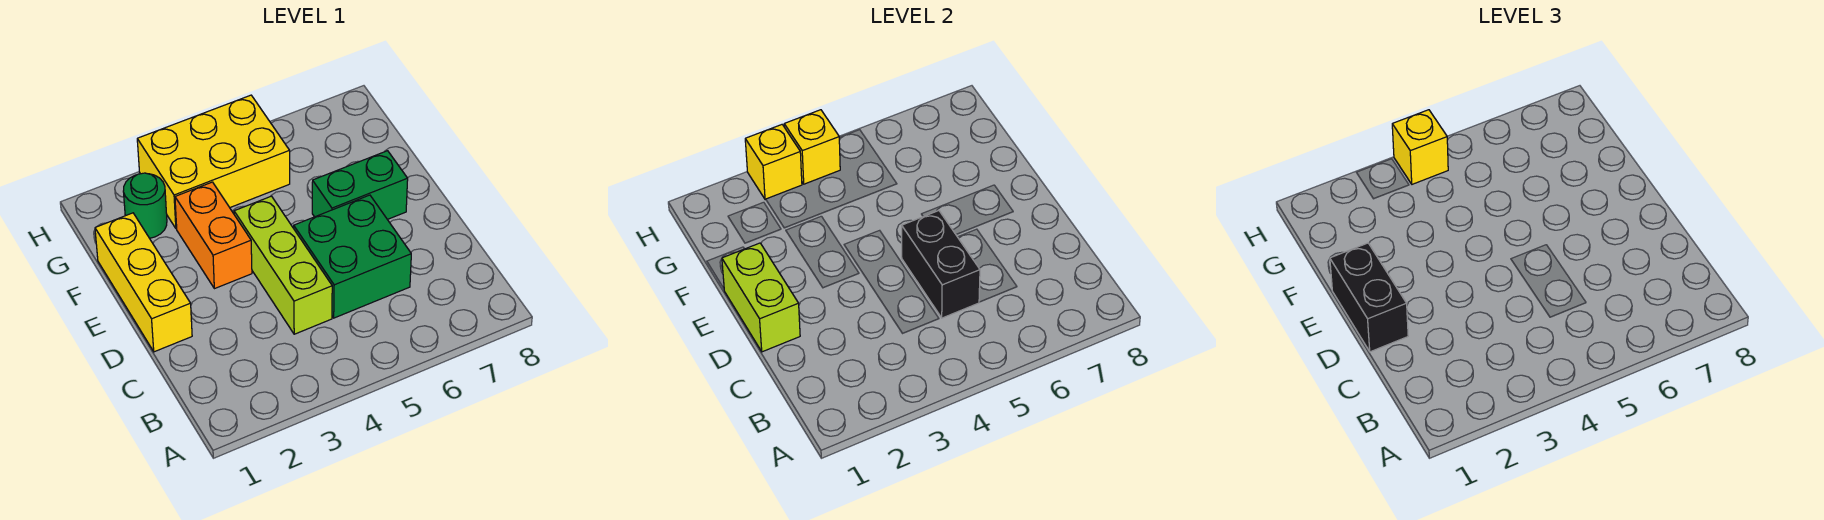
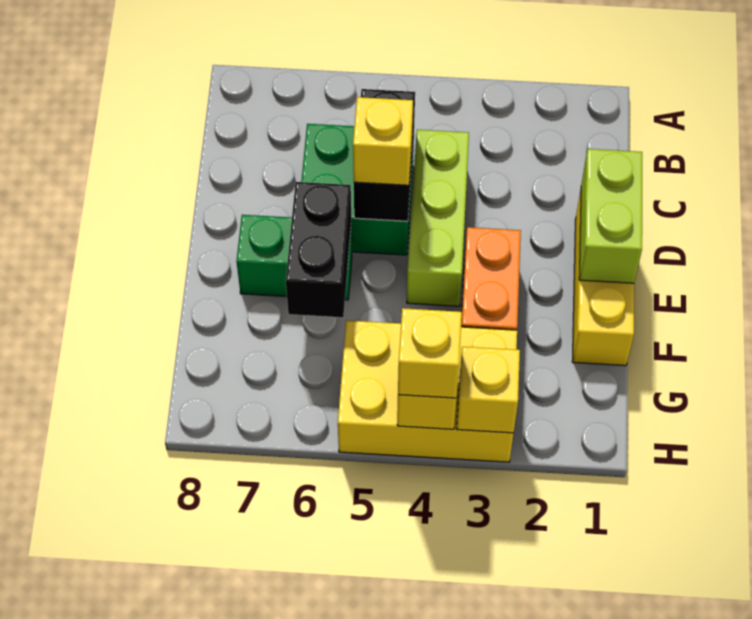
black 1x2 brick [1330,243,1408,352] -> black 1x2 brick moved to [286,182,351,317]
none -> yellow 1x1 brick [353,97,413,185]
green 1x1 round brick [123,173,167,238] -> none

